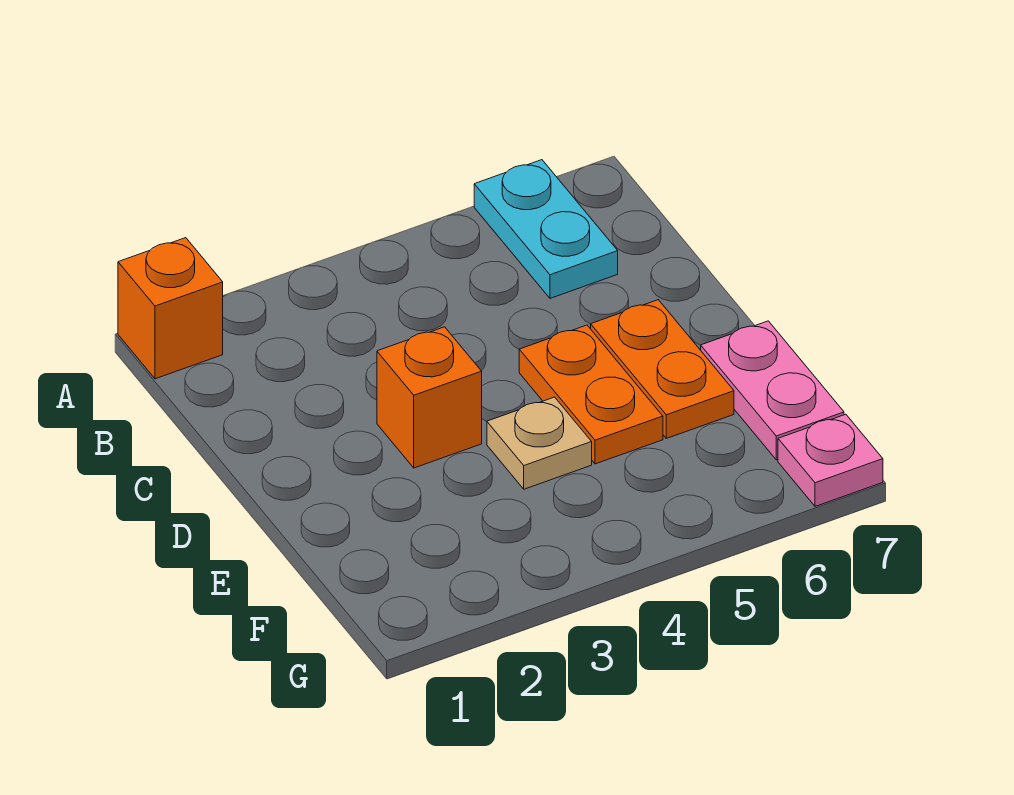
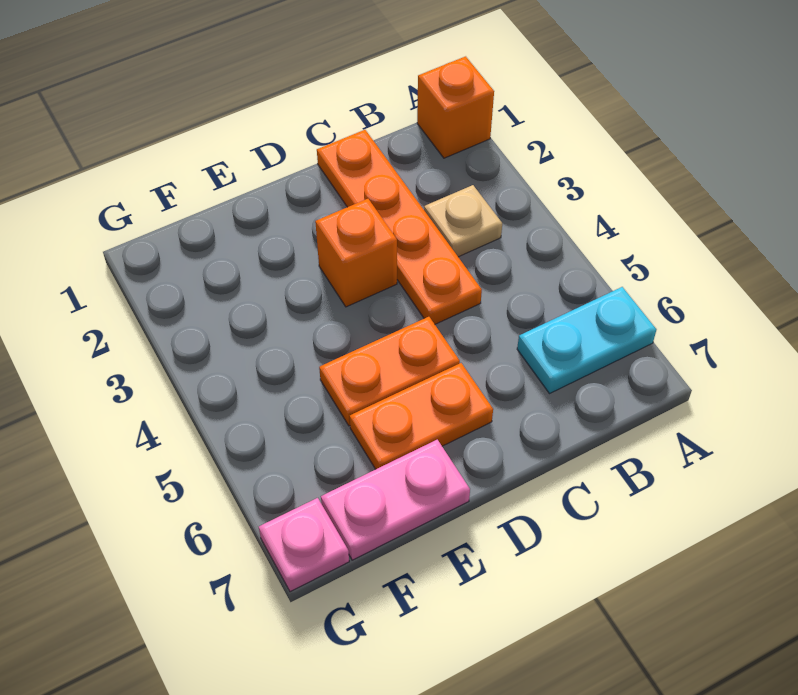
none -> orange 1x4 plate [317,130,482,324]
tan 1x1 plate [487,397,592,489] -> tan 1x1 plate moved to [424,185,502,257]

